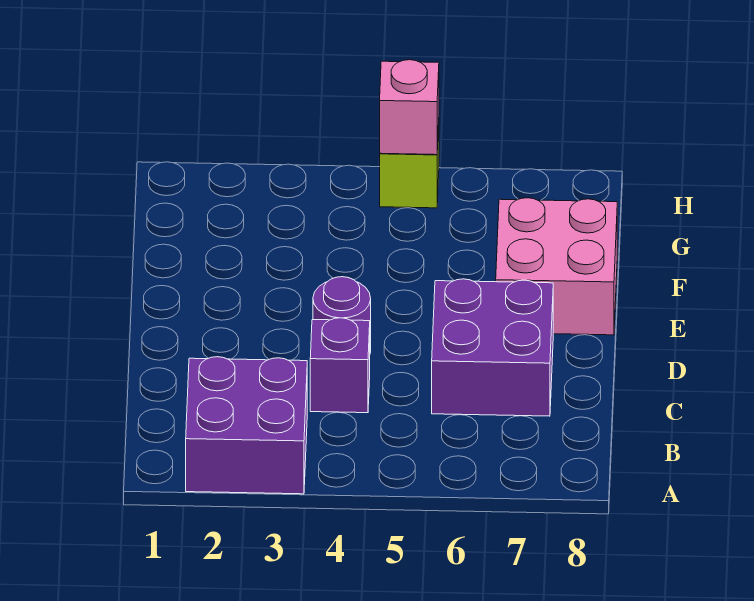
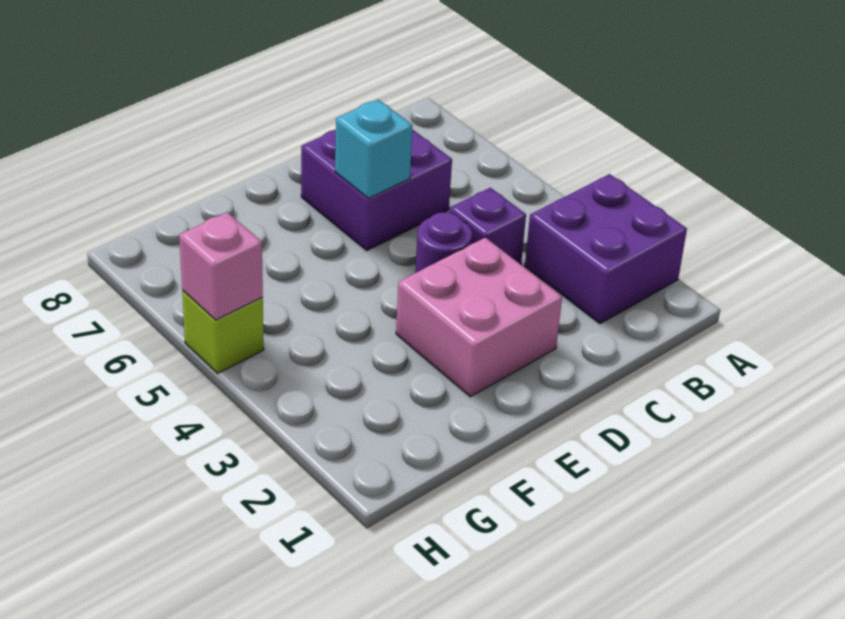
none -> cyan 1x1 brick [335,100,412,198]
pink 2x2 brick [496,198,617,335] -> pink 2x2 brick moved to [396,237,562,397]

